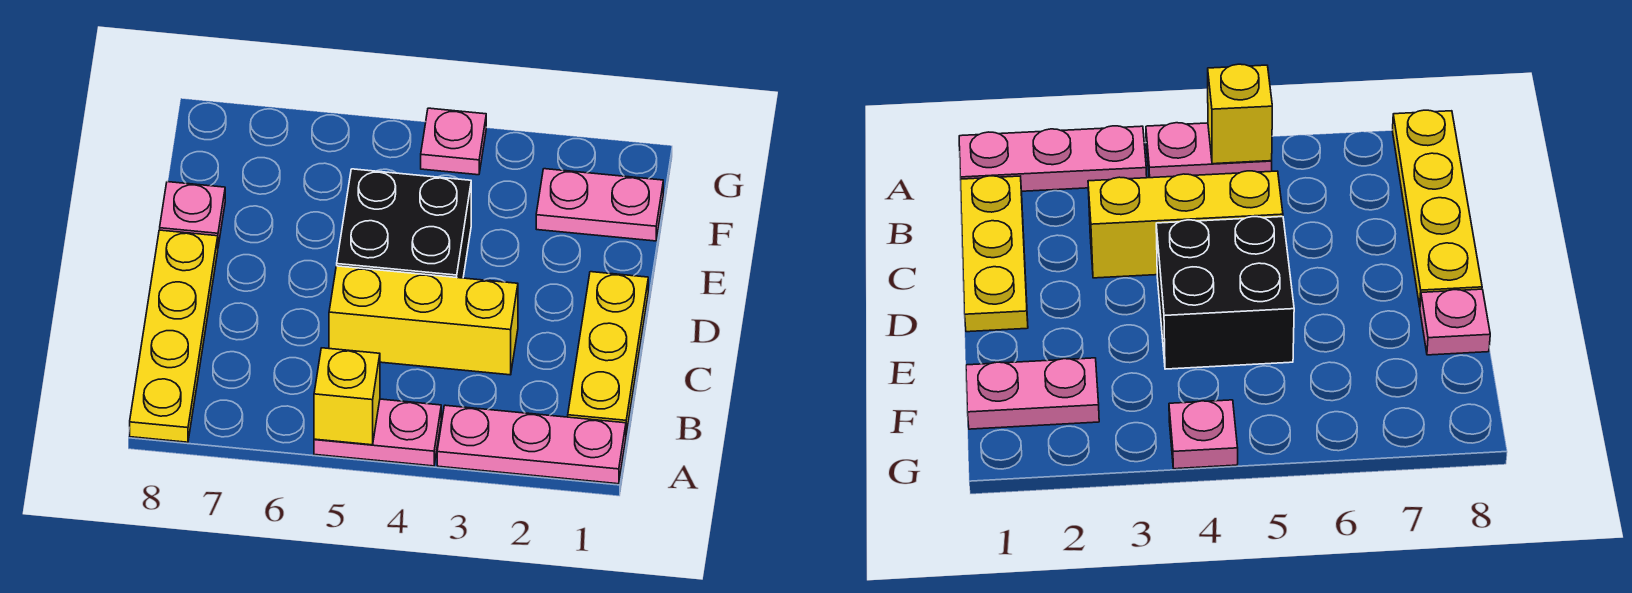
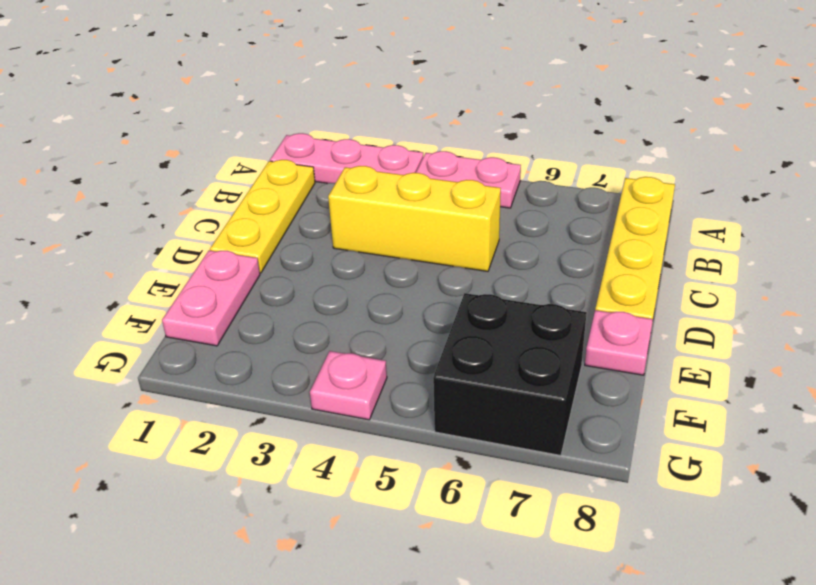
yellow 1x1 brick [314,348,380,445] -> none
black 2x2 brick [337,169,471,278] -> black 2x2 brick moved to [433,293,587,455]
pink 1x2 plate [536,169,663,241] -> pink 1x2 plate turned to [162,250,260,346]

